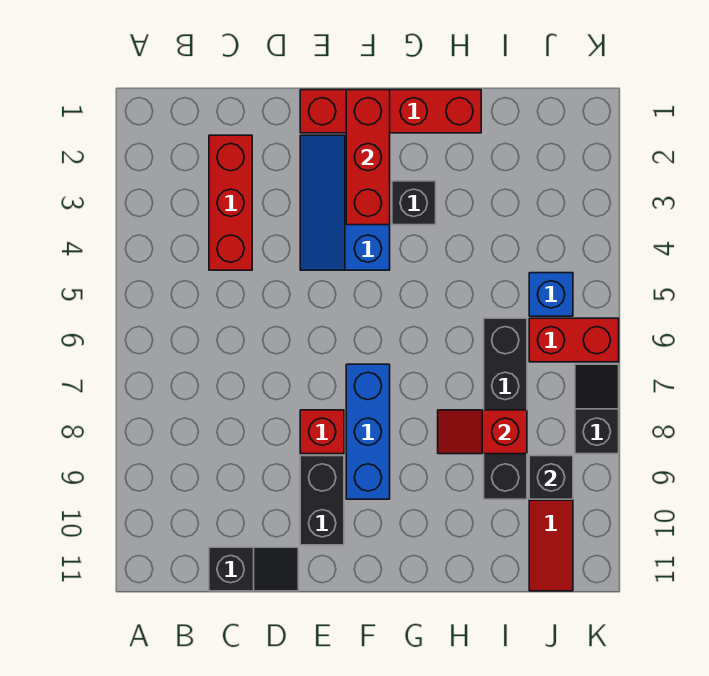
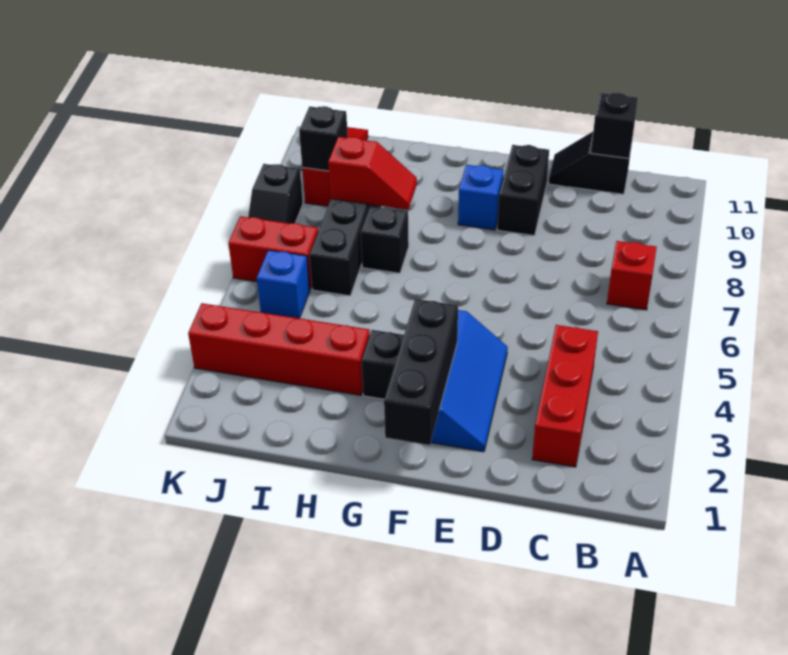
none -> black 1x1 brick [591,93,638,159]
red 1x4 brick [300,90,481,133] -> red 1x4 brick moved to [188,303,370,395]
red 1x1 brick [300,410,344,454] -> red 1x1 brick moved to [607,241,657,310]
red 1x3 brick [346,90,390,225] -> black 1x3 brick [384,299,458,445]
blue 1x3 brick [346,364,390,499] -> blue 1x1 brick [458,165,504,230]
none -> black 1x1 brick [361,206,409,273]

